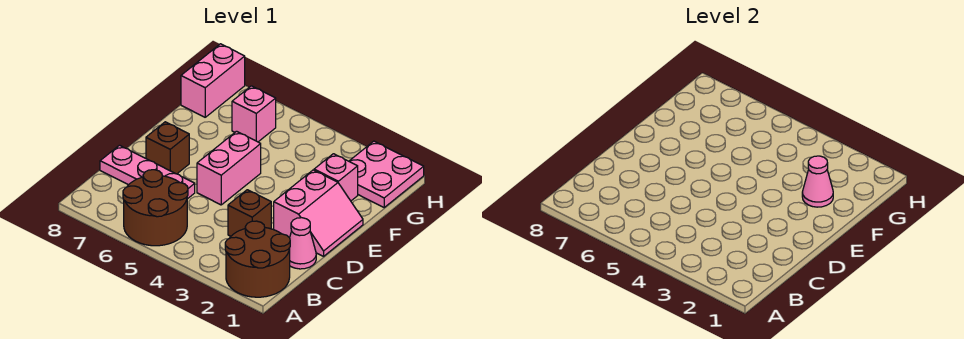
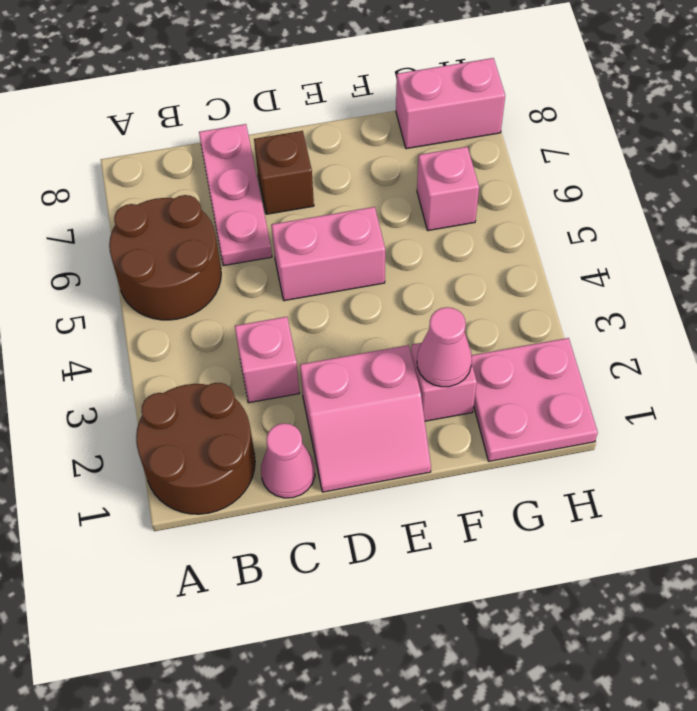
brown 1x1 brick [228,190,271,236] -> pink 1x1 brick [235,317,299,403]

